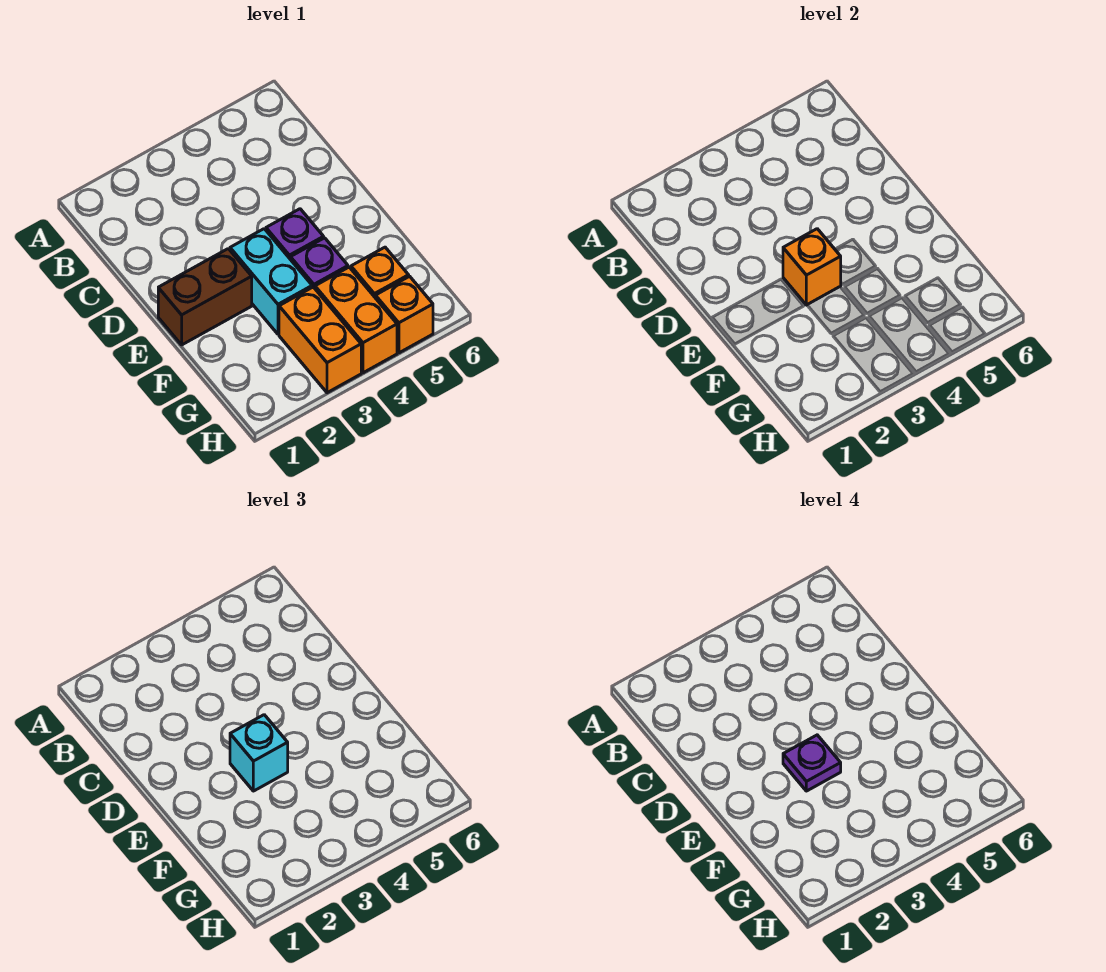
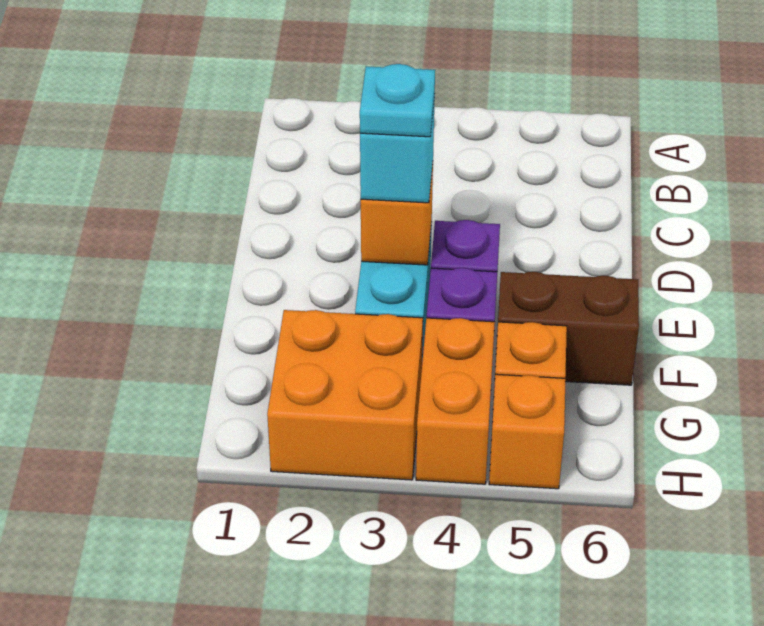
brown 1x2 brick [158,249,252,345] -> brown 1x2 brick moved to [496,272,639,385]
purple 1x1 plate [783,735,841,791] -> cyan 1x1 plate [360,64,435,137]
orange 1x2 brick [279,287,361,393] -> orange 2x2 brick [267,310,423,480]

